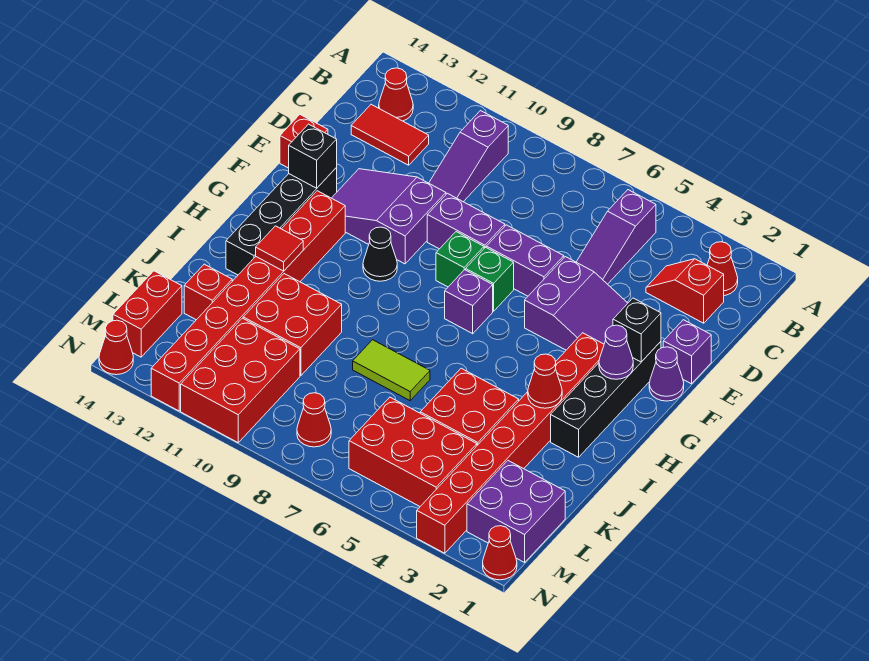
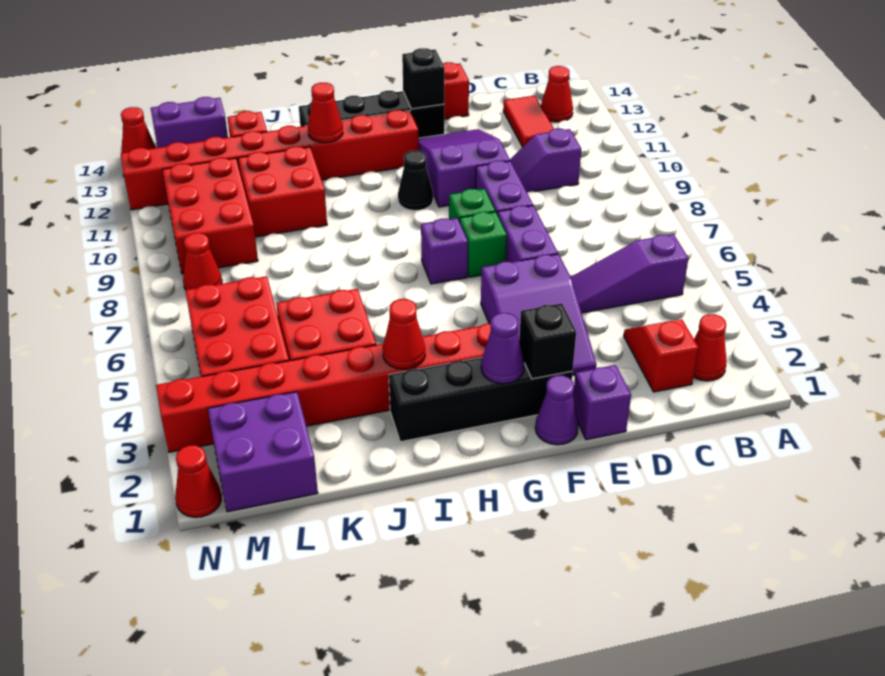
purple 1x3 slope [429,111,508,202] -> purple 1x2 slope [510,129,581,193]
red 1x1 tile [256,226,303,271] -> red 1x1 cone [308,83,343,143]
lime 1x2 tile [353,340,430,401] -> none
red 2x3 brick [181,318,300,442] -> red 2x3 brick turned to [162,158,258,274]
red 1x2 brick [113,271,182,357] -> purple 1x2 brick [151,97,228,148]

